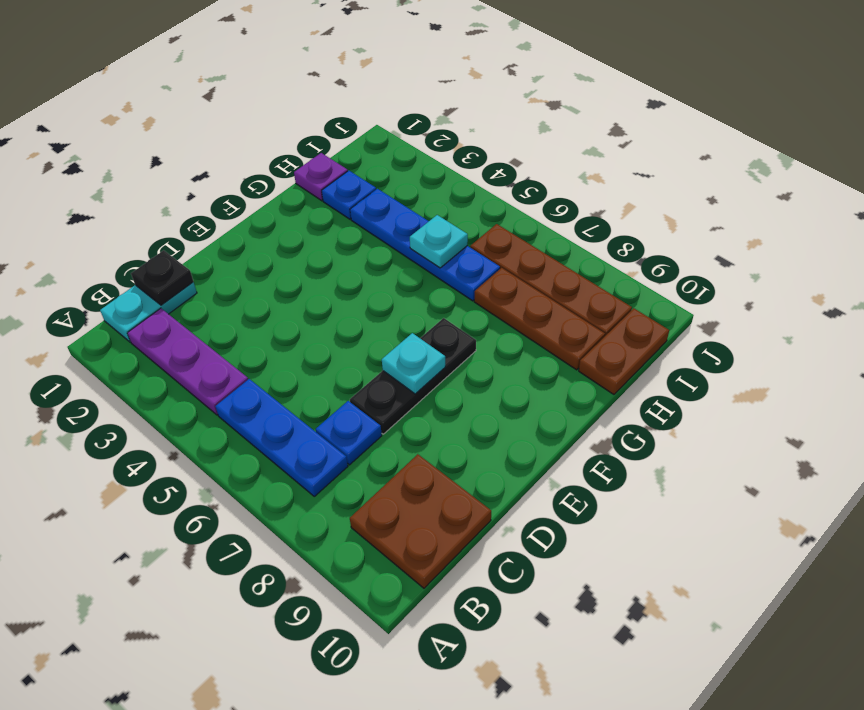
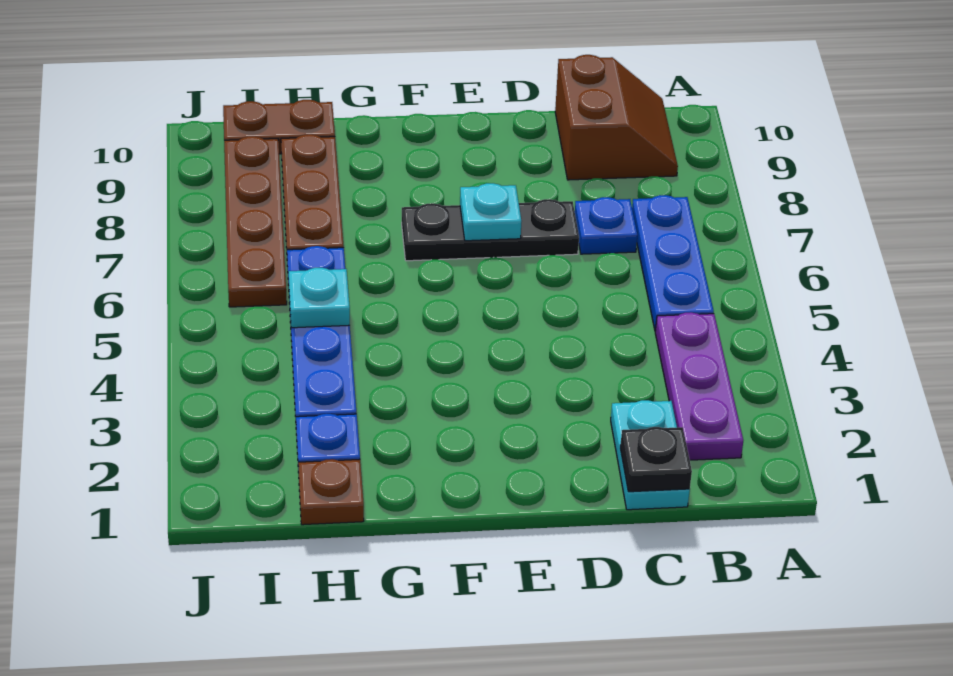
cyan 1x2 plate [100,282,197,342] -> cyan 1x2 plate turned to [611,400,690,510]
brown 2x2 plate [350,454,491,588] -> brown 2x2 slope [555,55,678,180]
purple 1x1 plate [294,153,348,201] -> brown 1x1 plate [298,459,364,525]

